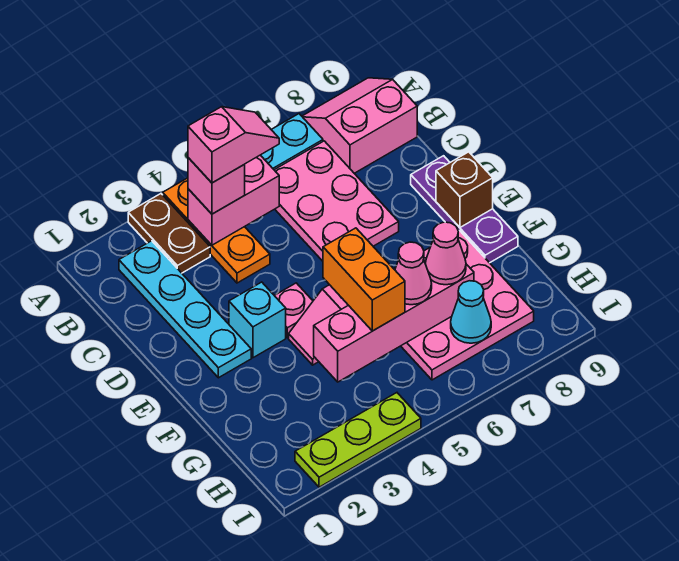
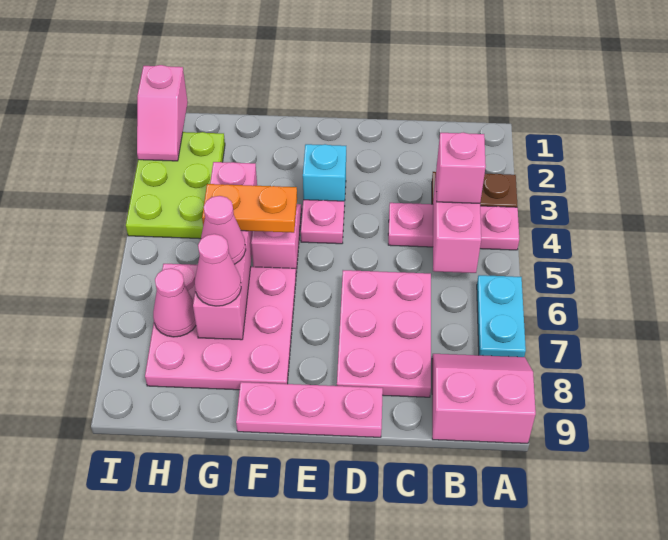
orange 1x3 plate [163,178,270,283] -> pink 1x3 plate [388,203,519,250]
pink 2x2 slope [302,78,417,173] -> pink 2x2 slope turned to [432,354,536,443]
cyan 1x4 plate [119,241,251,378] -> none
pink 1x2 slope [188,107,279,183] -> pink 1x2 slope moved to [137,65,188,161]
pink 2x3 plate [275,141,399,261] -> pink 2x3 plate turned to [337,270,431,397]
purple 1x3 plate [411,156,518,263] -> pink 1x3 plate [236,382,383,437]
brown 1x1 brick [436,152,493,227] -> none
orange 1x2 brick [323,228,405,331] -> orange 1x2 plate [202,184,297,233]
cyan 1x1 cone [451,281,491,343] -> pink 1x1 cone [153,268,196,337]
lime 1x3 plate [295,393,421,487] -> lime 2x3 plate [126,132,225,239]

